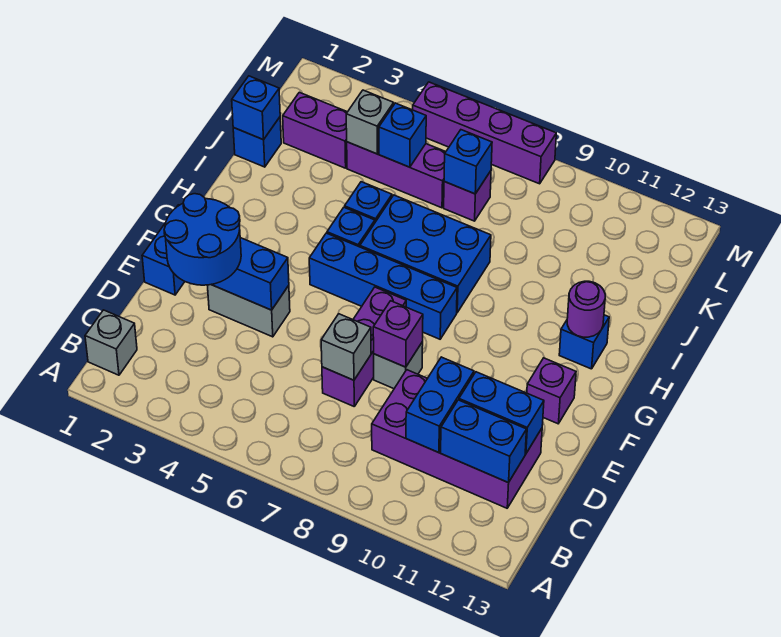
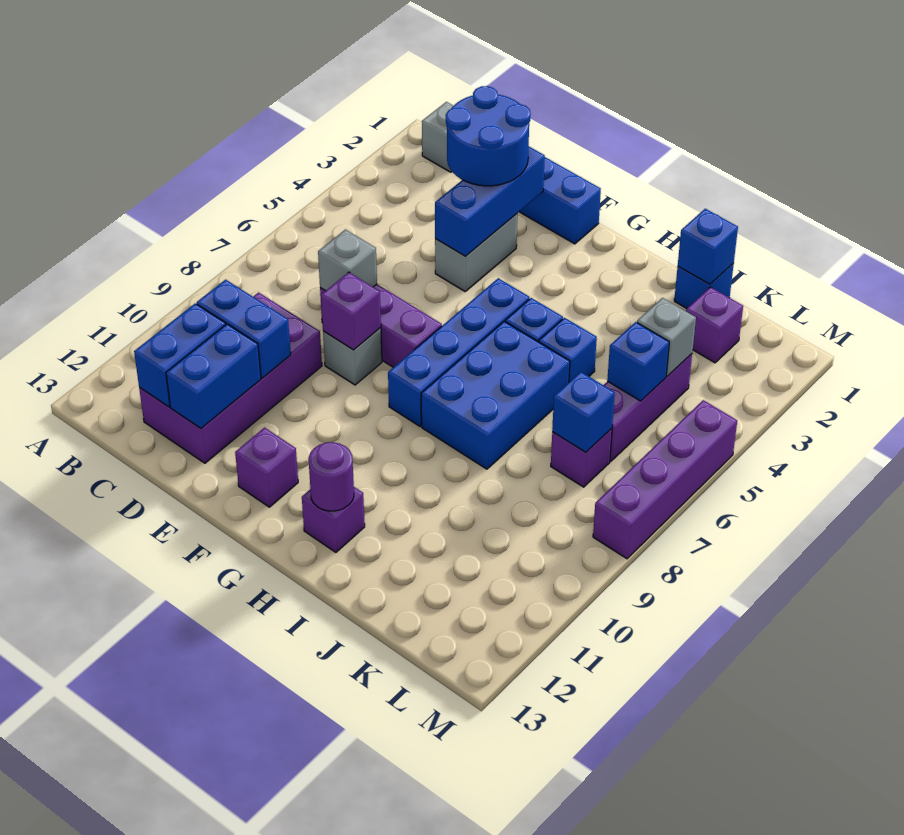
blue 1x1 brick [559,315,609,369] -> purple 1x1 brick [302,487,365,552]
purple 1x2 brick [283,92,347,168] -> purple 1x1 brick [686,287,743,363]

